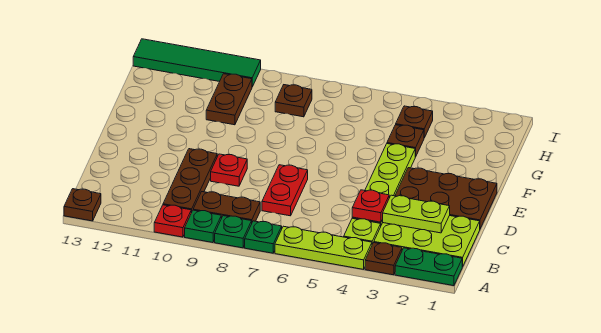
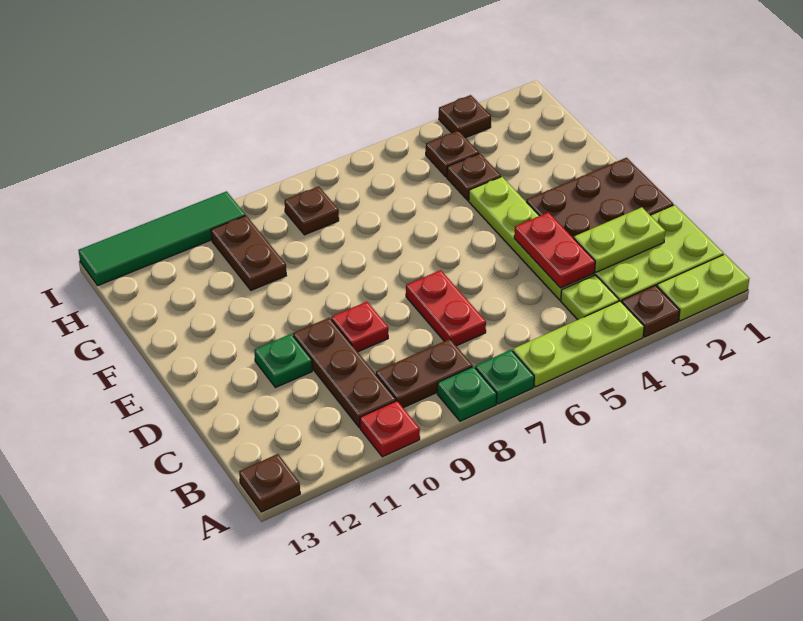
green 1x2 plate [395,248,462,286] -> lime 1x2 plate [657,254,749,321]
green 1x1 plate [185,210,221,243] -> green 1x1 plate moved to [254,334,312,388]
red 1x1 plate [352,190,389,222] -> red 1x2 plate [514,212,595,288]
none -> brown 1x1 plate [439,95,491,138]

